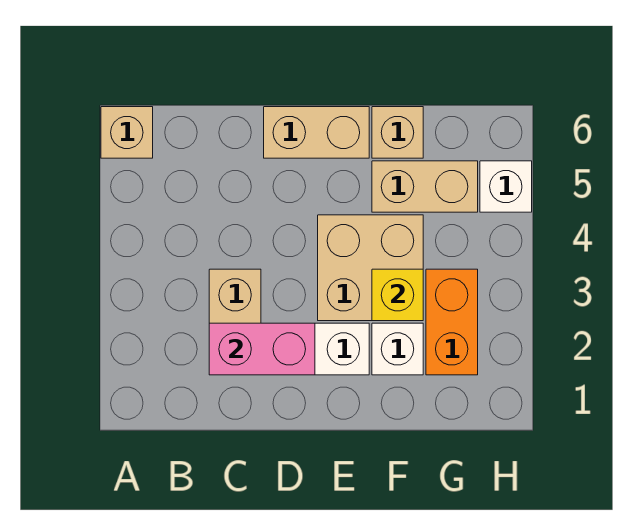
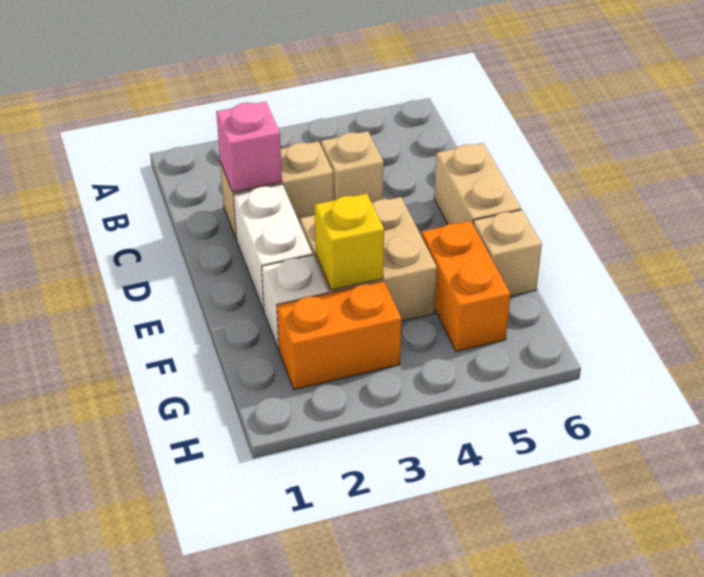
tan 1x1 brick [101,107,153,158] -> tan 1x1 brick moved to [321,131,384,203]
pink 1x2 brick [209,323,315,375] -> pink 1x1 brick [216,102,282,192]
tan 1x2 brick [372,161,478,212] -> orange 1x2 brick [421,221,510,352]
white 1x1 brick [480,161,532,212] -> none

